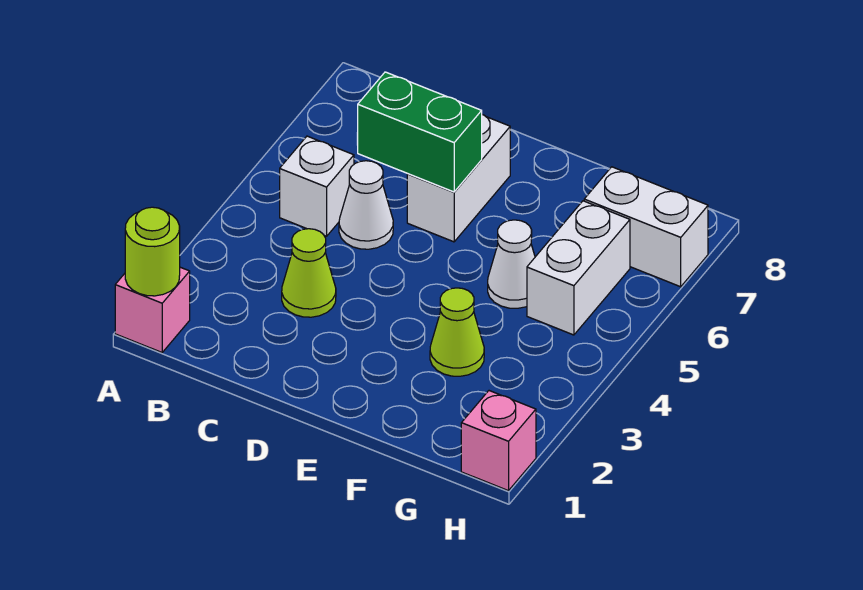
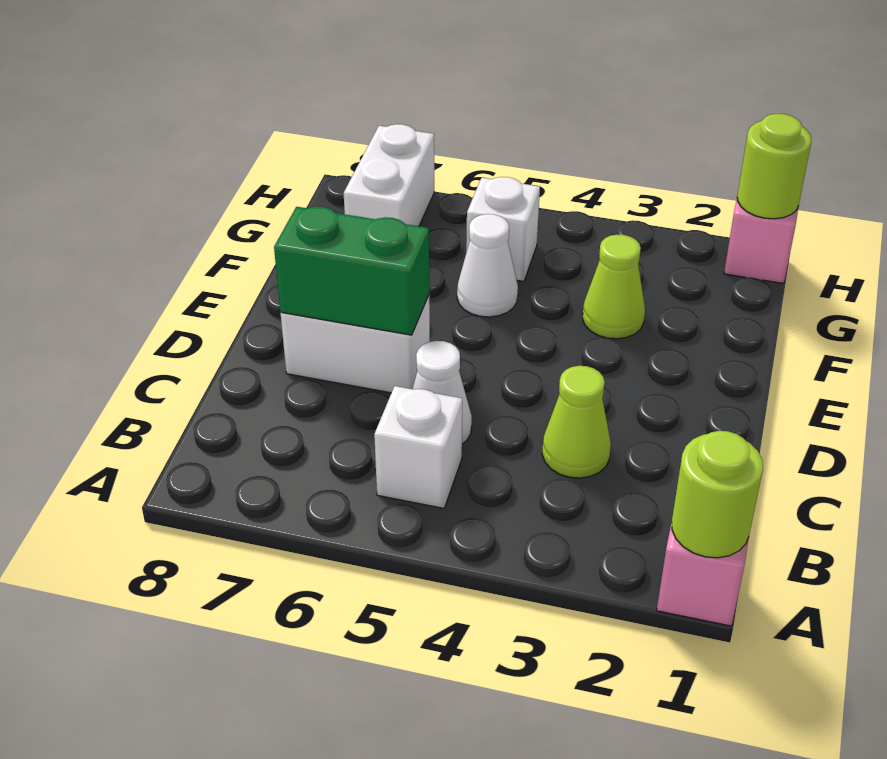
green 1x2 brick [357,72,482,192] -> green 1x2 brick turned to [274,206,429,335]
white 1x2 brick [527,201,630,335] -> white 1x1 brick [466,177,540,281]
none -> lime 1x1 round brick [737,114,811,219]

